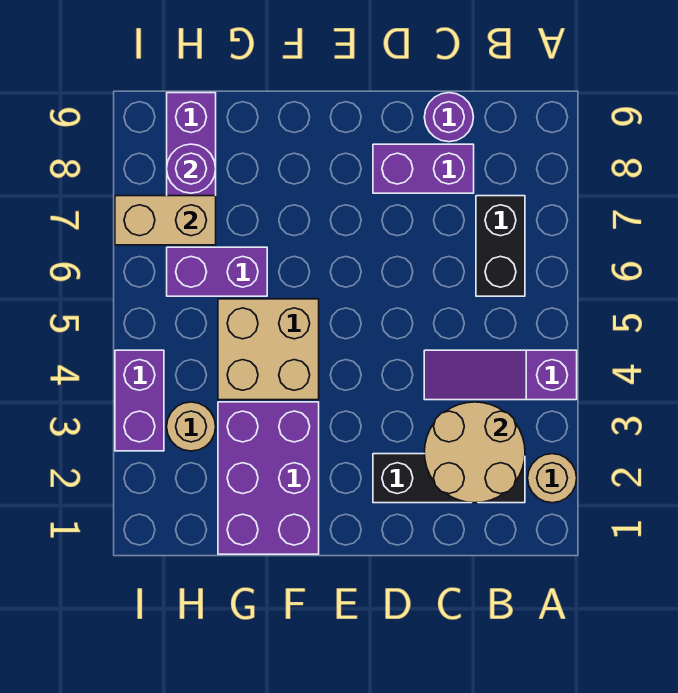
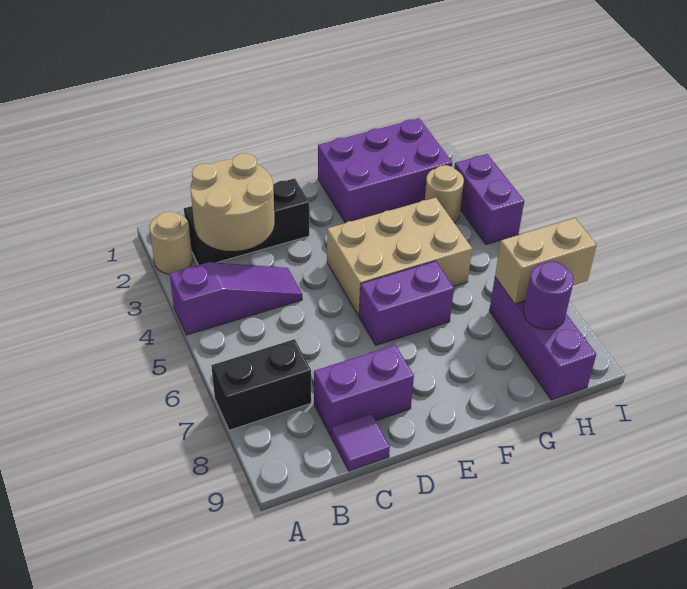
black 1x2 brick [476,196,525,296] -> black 1x2 brick turned to [211,339,311,430]
purple 1x1 round brick [424,93,473,142] -> purple 1x1 tile [331,414,390,471]
purple 2x3 brick [218,402,319,554] -> purple 2x3 brick turned to [318,118,452,223]
tan 2x2 brick [218,299,319,400] -> tan 2x3 brick [327,198,472,316]
purple 1x2 brick [167,247,267,296] -> purple 1x2 brick moved to [359,261,454,345]

